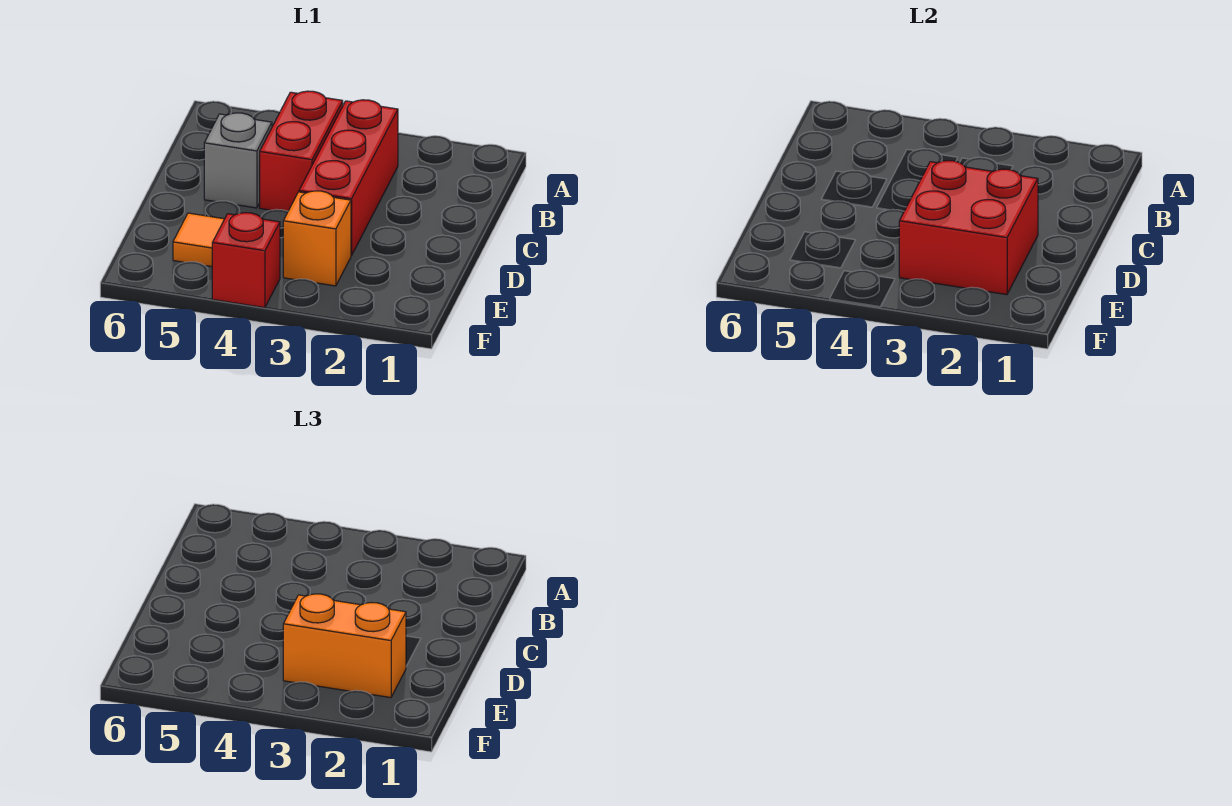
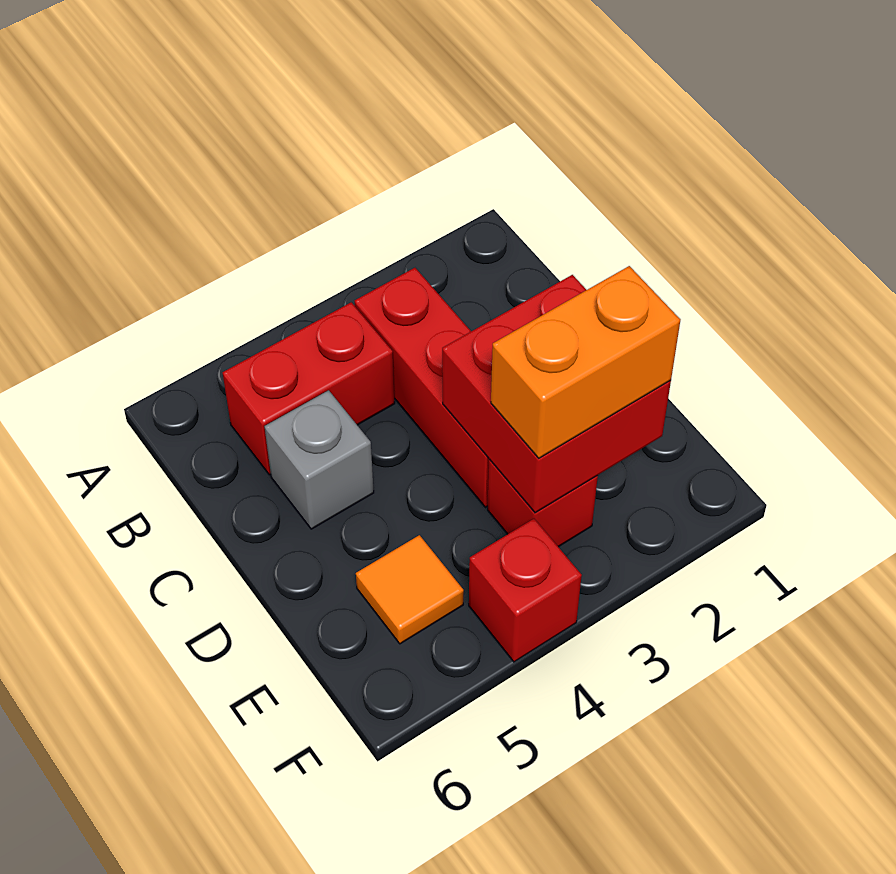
red 1x2 brick [260,91,343,211] -> red 1x2 brick turned to [223,302,395,475]
orange 1x1 brick [283,191,351,286] -> red 1x1 brick [488,459,598,547]

